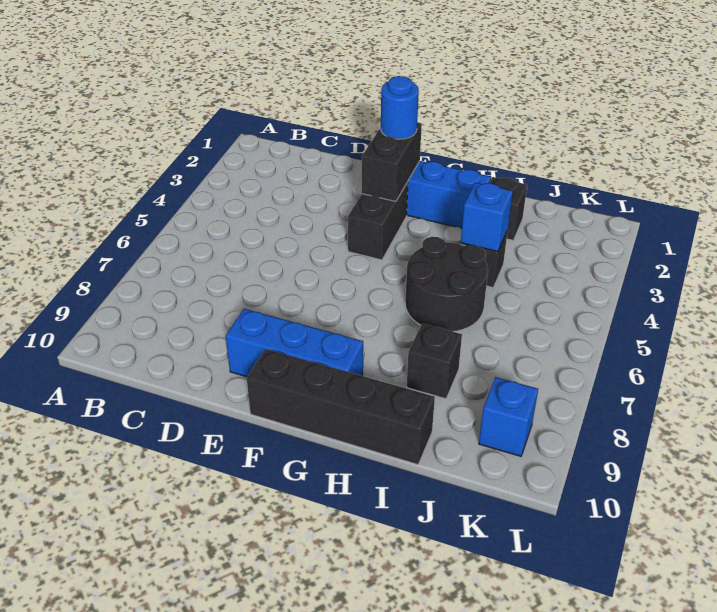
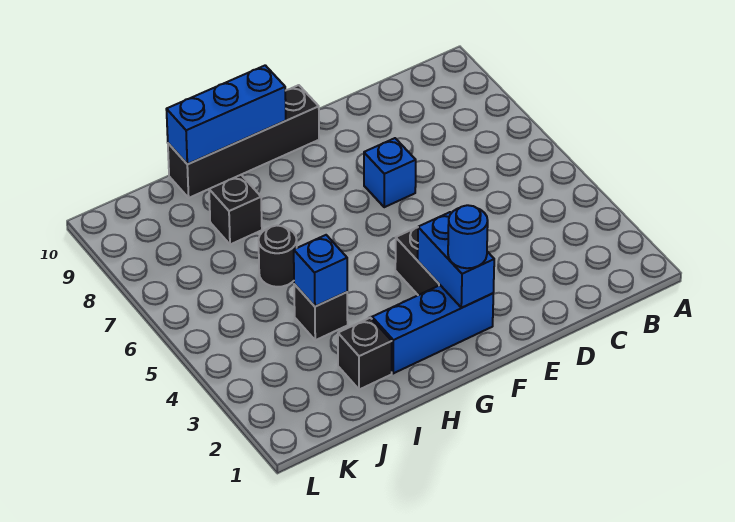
blue 1x3 brick [226,309,363,377] -> blue 1x3 brick moved to [166,65,286,164]
black 1x2 brick [362,123,422,201] -> blue 1x2 brick [418,212,494,308]
black 2x2 round brick [405,237,488,332] -> black 1x1 round brick [259,226,297,287]
blue 1x1 brick [479,377,538,456] -> blue 1x1 brick moved to [364,138,416,207]

